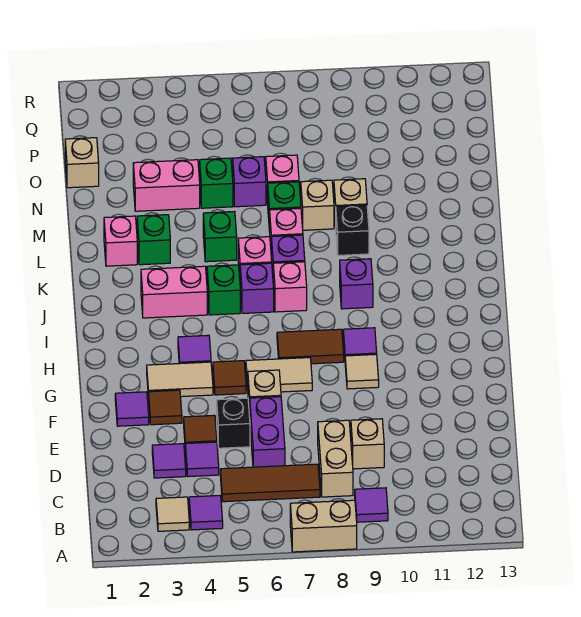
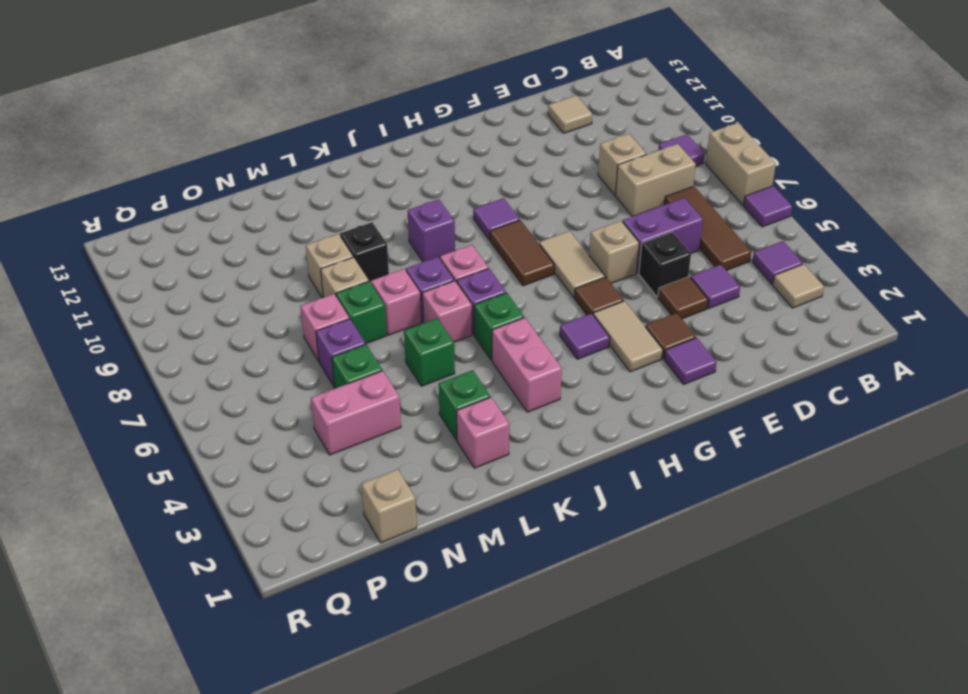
purple 1x1 tile [152,444,186,478] -> purple 1x1 tile moved to [744,186,792,227]
tan 1x1 tile [345,354,379,389] -> tan 1x1 tile moved to [548,95,592,133]
pink 1x2 brick [133,160,200,211] -> pink 1x2 brick turned to [311,371,401,455]

